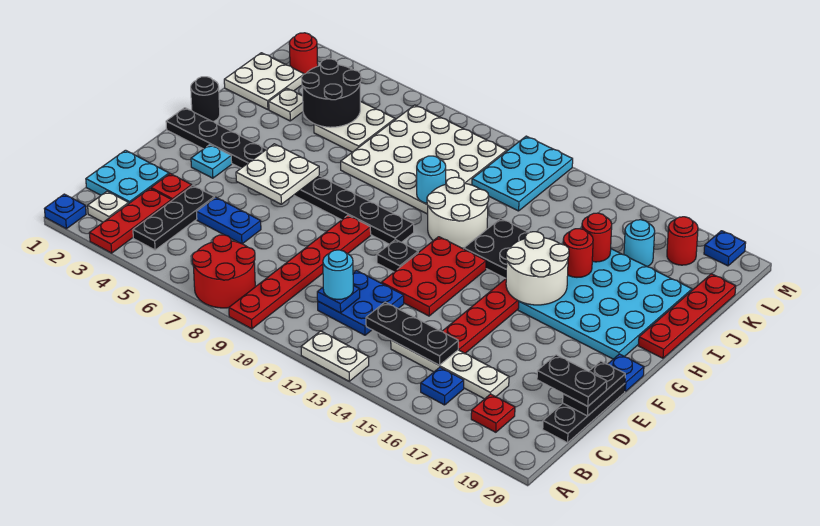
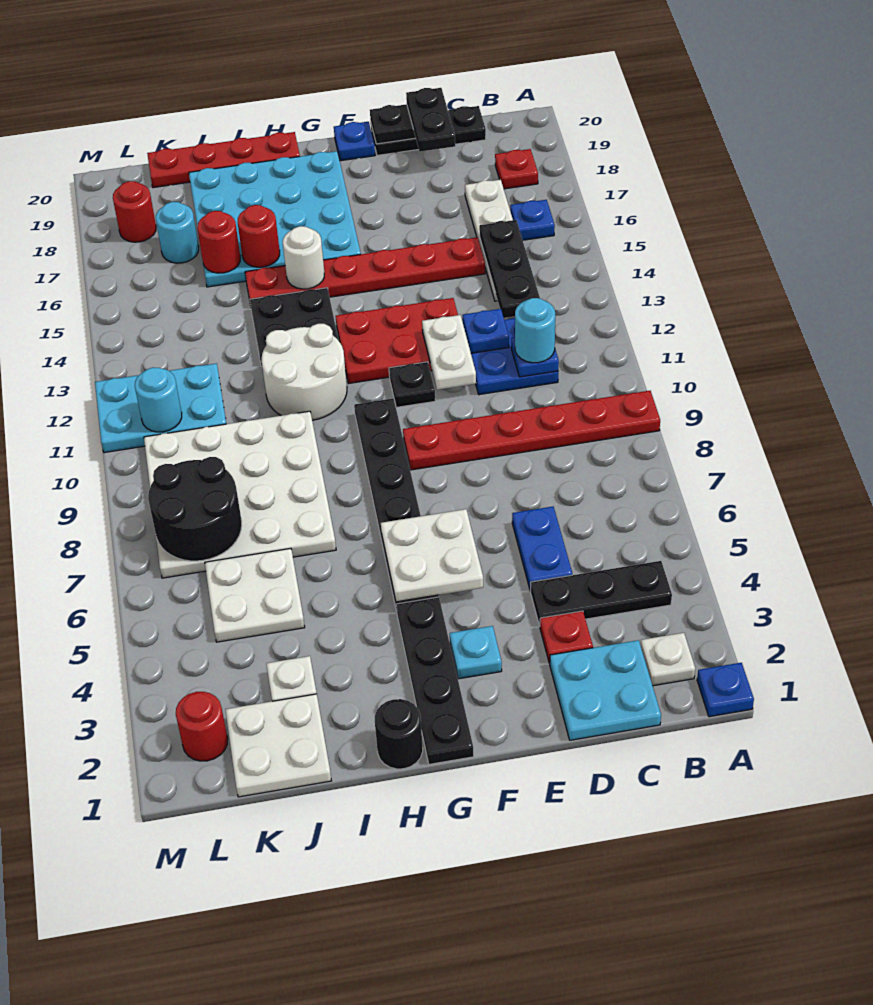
red 1x3 plate [89,188,172,253] -> none
red 2x2 round brick [192,235,255,308] -> none
white 1x2 plate [301,331,369,381] -> white 1x2 plate moved to [422,315,476,390]
white 2x2 round brick [506,232,569,305] -> white 1x1 round brick [283,226,324,289]
cyan 1x1 round brick [417,156,446,203] -> cyan 1x1 round brick moved to [135,367,182,432]
black 2x2 round brick [301,59,361,127] -> black 2x2 round brick moved to [148,457,242,561]
blue 1x1 plate [704,231,746,266] -> blue 1x1 plate moved to [463,309,509,353]

